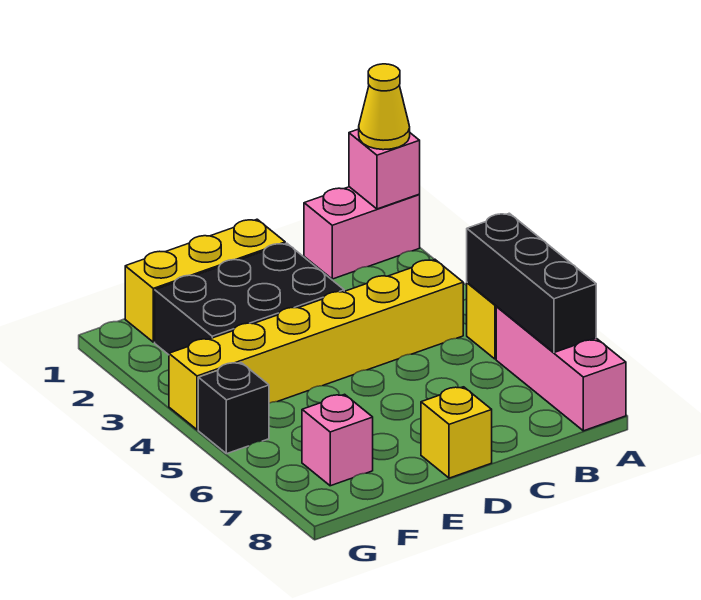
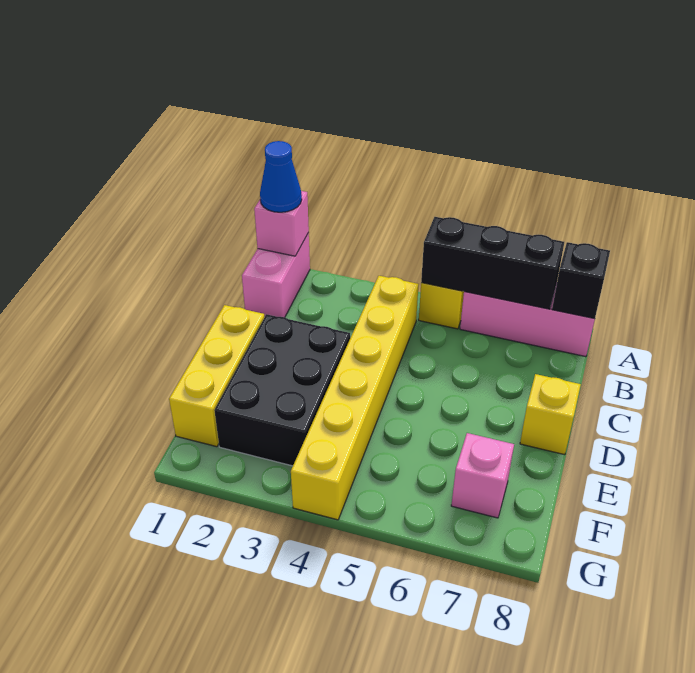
yellow 1x1 cone [359,64,410,150] -> blue 1x1 cone [260,141,302,212]
black 1x1 brick [198,362,269,454] -> black 1x1 brick moved to [552,242,610,319]

